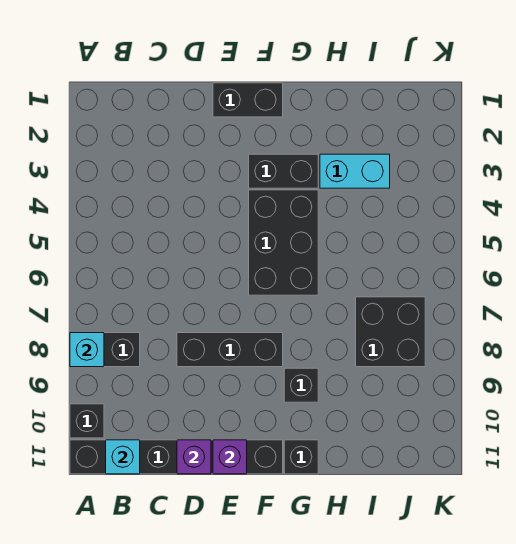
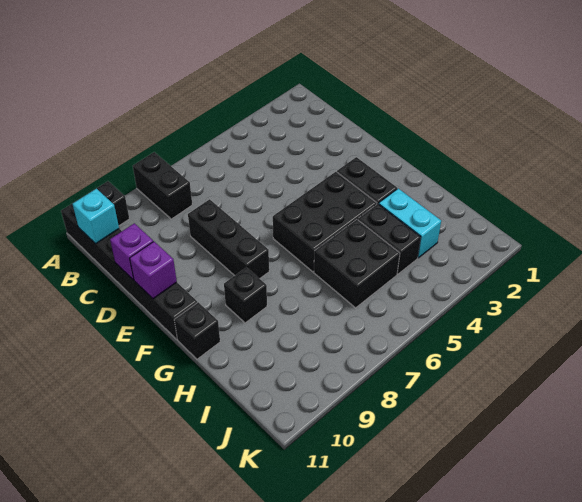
cyan 1x1 brick [70,333,104,367] -> none
black 1x2 brick [213,83,283,117] -> black 1x2 brick moved to [358,204,421,274]
black 2x2 brick [356,297,425,367] -> black 2x2 brick moved to [314,219,400,308]

